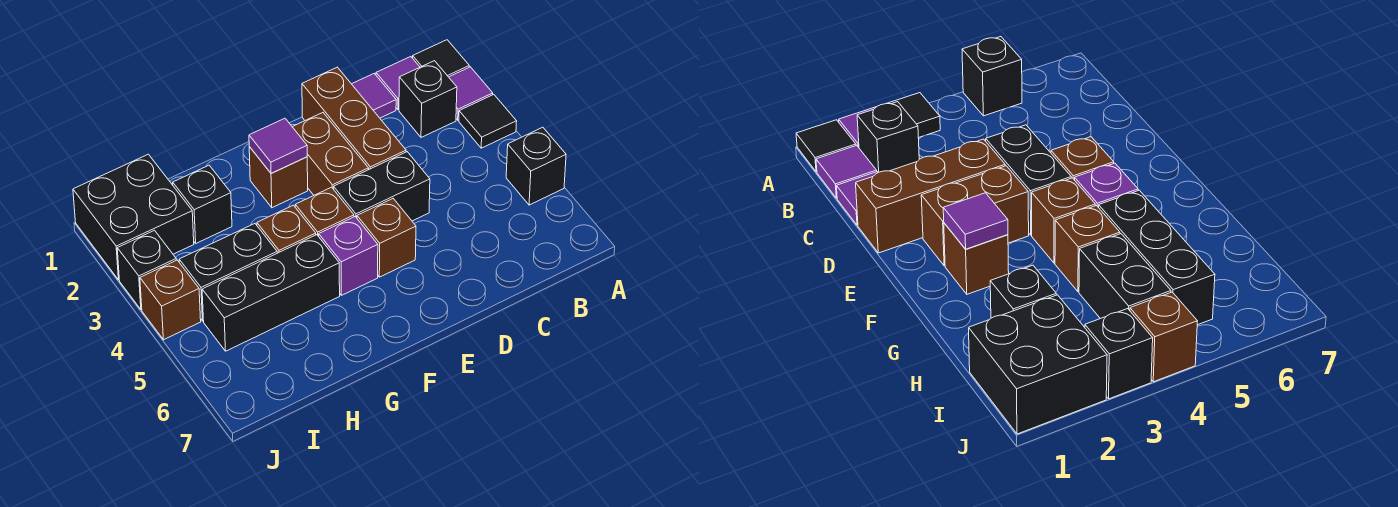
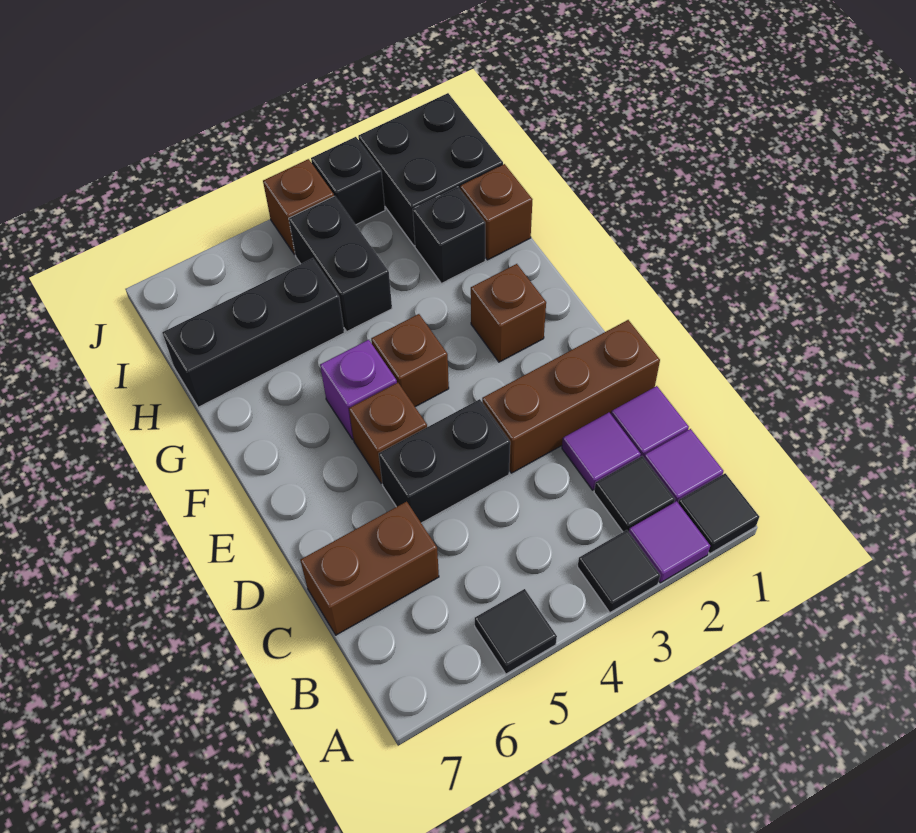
black 1x1 brick [506,127,566,205] -> black 1x1 tile [475,589,557,674]
black 1x1 brick [399,61,457,137] -> black 1x1 tile [594,456,675,532]
black 1x2 brick [334,152,430,221] -> black 1x2 brick turned to [379,399,510,523]
brown 1x2 brick [293,113,369,195] -> brown 1x2 brick moved to [300,502,439,635]
purple 1x1 tile [249,118,307,173] -> purple 1x1 tile moved to [562,413,641,490]
brown 1x1 brick [257,205,316,253] -> brown 1x1 brick moved to [460,164,532,260]
black 1x3 brick [202,235,340,351] -> black 1x3 brick turned to [162,258,344,407]

